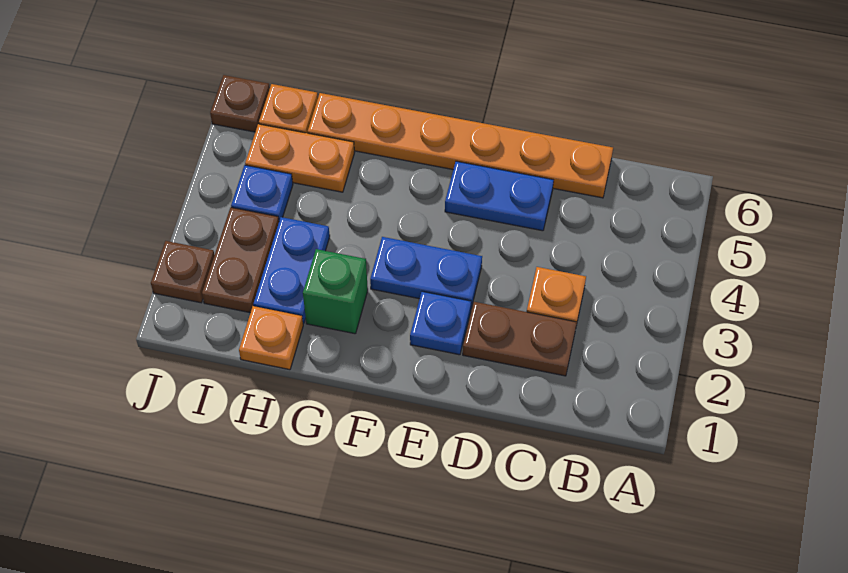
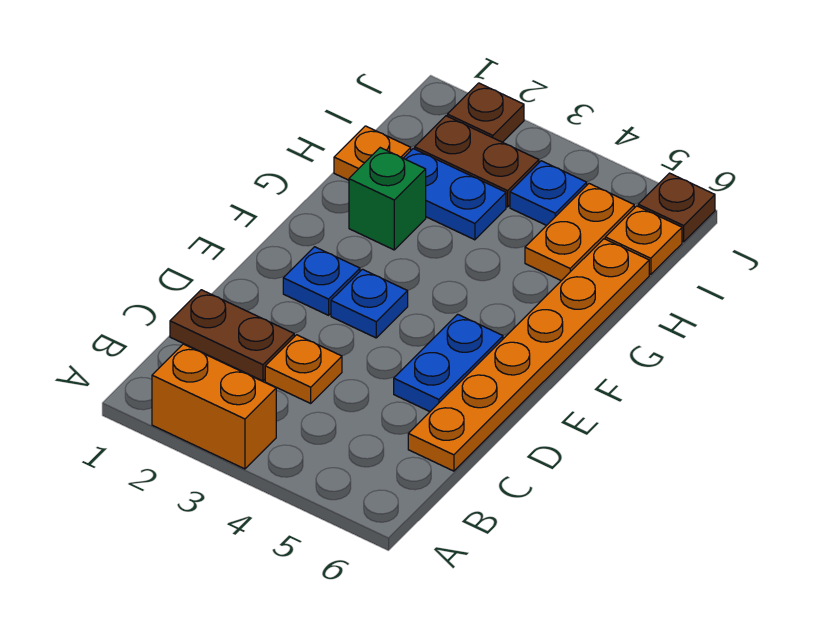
none -> orange 1x2 brick [152,344,276,469]
brown 1x2 plate [463,302,577,376] -> brown 1x2 plate turned to [170,290,294,381]
blue 1x2 plate [370,237,482,308] -> blue 1x1 plate [331,269,408,338]

